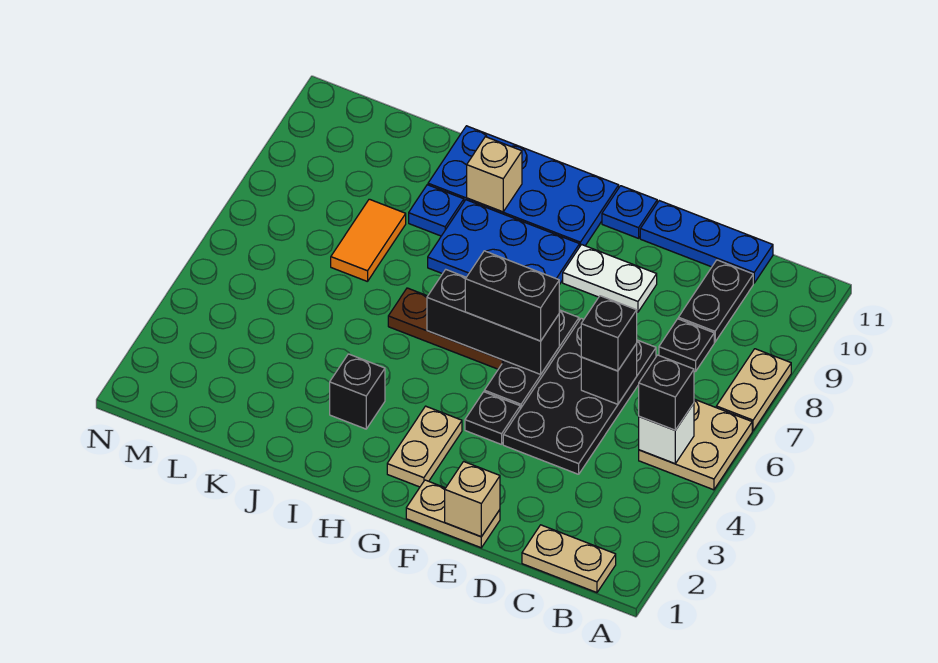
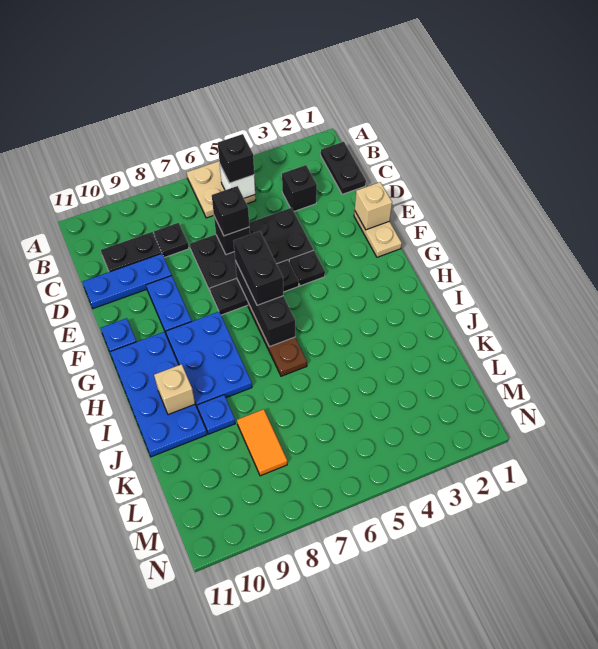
tan 1x2 plate [716,349,791,431] -> none
tan 1x2 plate [522,525,616,593] -> black 1x2 plate [321,142,366,194]
blue 1x3 plate [640,201,773,283] -> blue 1x3 plate turned to [83,254,172,309]
white 1x2 plate [563,245,657,312] -> blue 1x2 plate [146,276,192,333]
tan 1x2 plate [387,406,462,487] -> none
black 1x1 brick [330,354,385,429] -> black 1x1 brick moved to [282,165,317,211]
orange 1x2 tile [331,199,406,282] -> orange 1x2 tile turned to [237,409,287,476]

